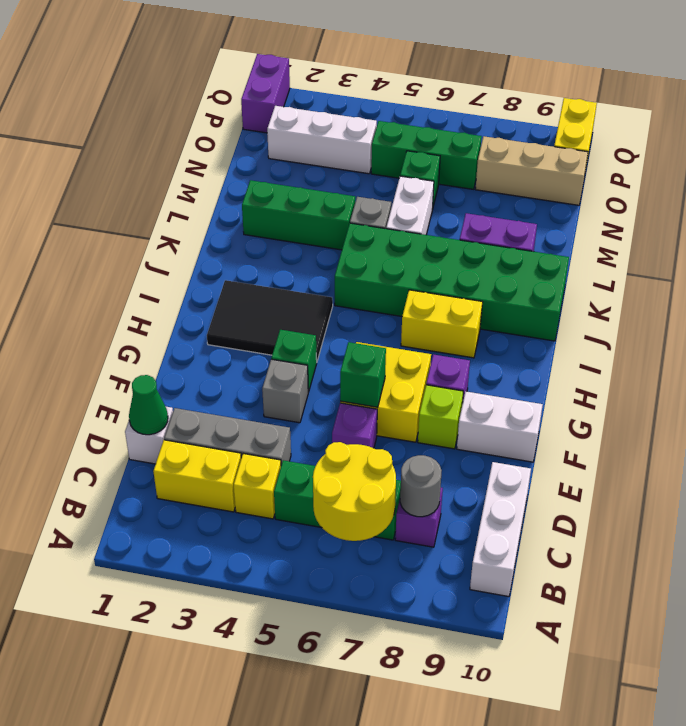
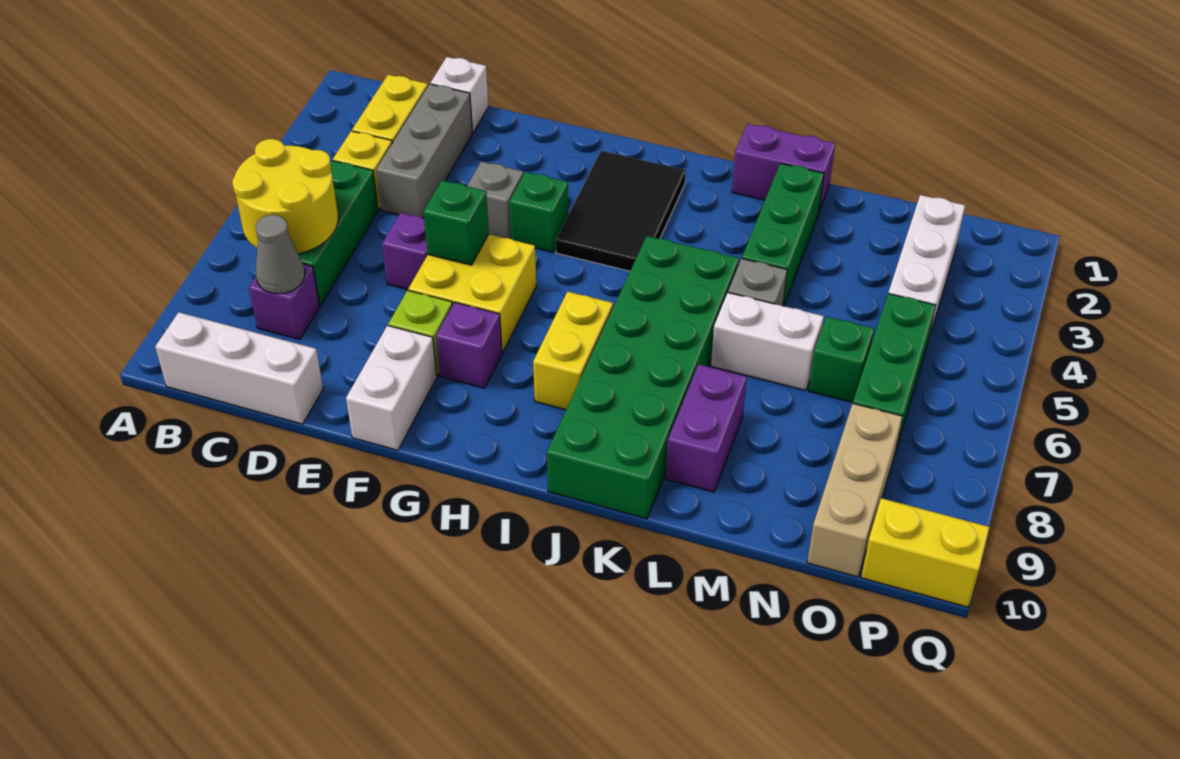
grey 1x1 round brick [400,455,442,517] -> grey 1x1 cone [256,215,305,294]
green 1x1 cone [129,375,168,435] -> none
purple 1x2 brick [241,54,290,133] -> purple 1x2 brick moved to [732,124,835,211]

